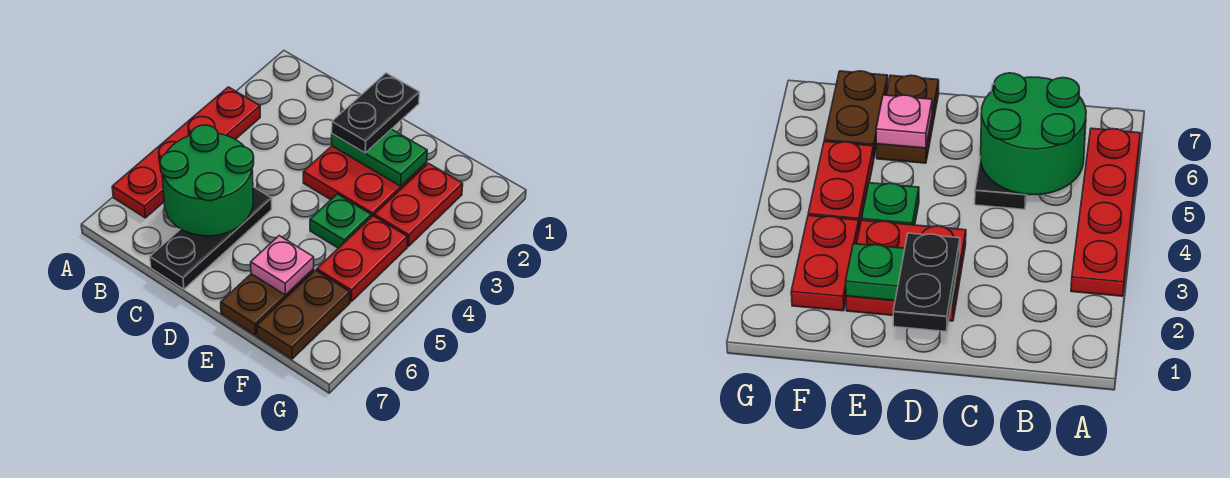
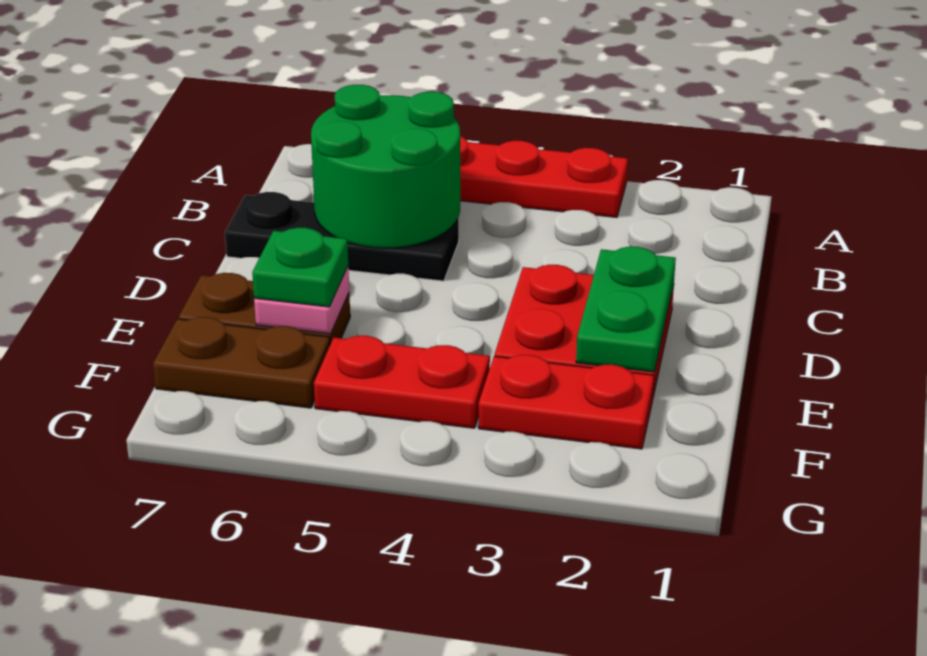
black 1x2 plate [332,73,419,153] -> none
green 1x1 plate [310,194,371,248] -> green 1x1 plate moved to [252,228,348,307]

